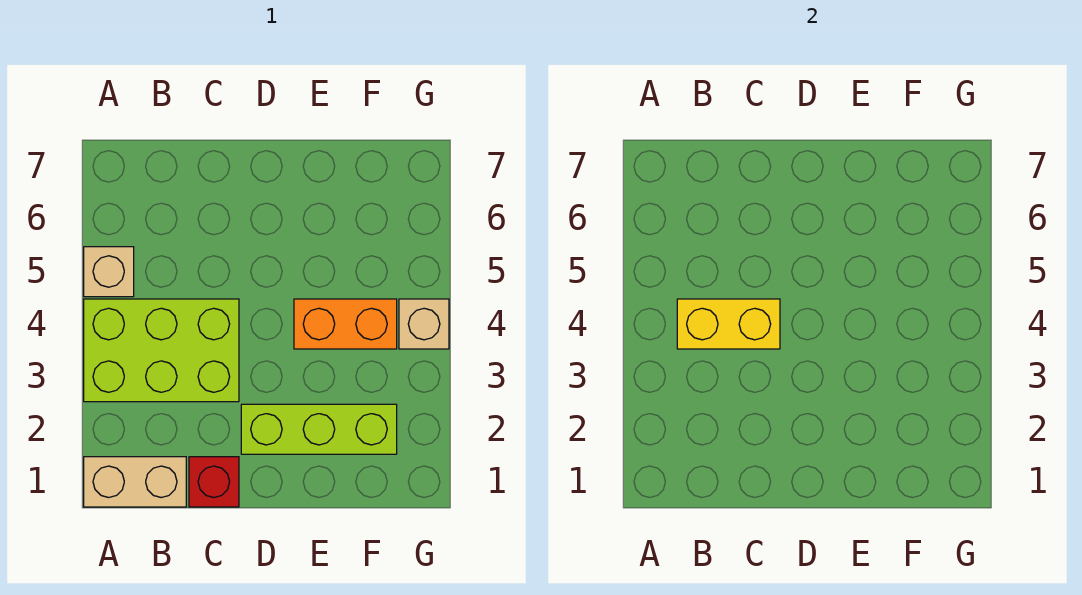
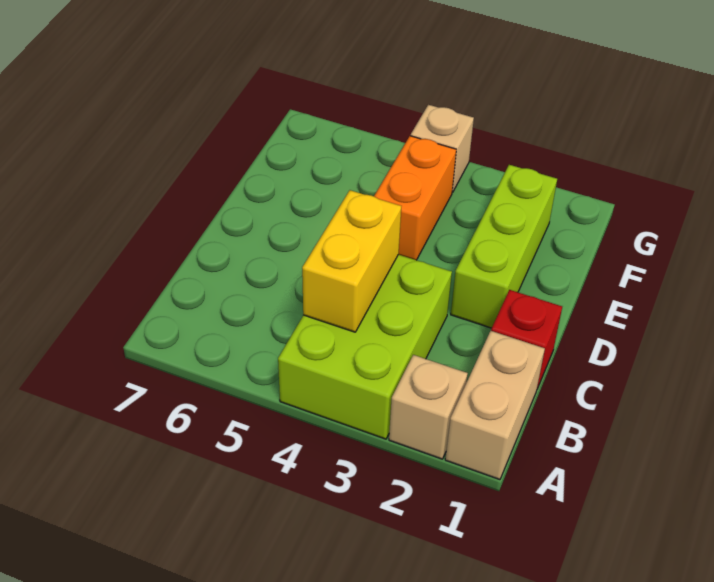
tan 1x1 brick [84,247,134,297] -> tan 1x1 brick moved to [389,355,468,459]

